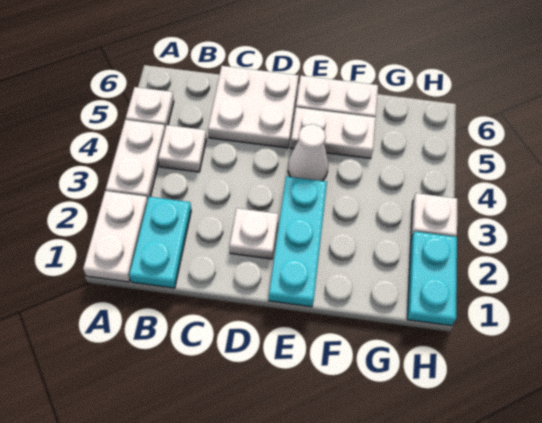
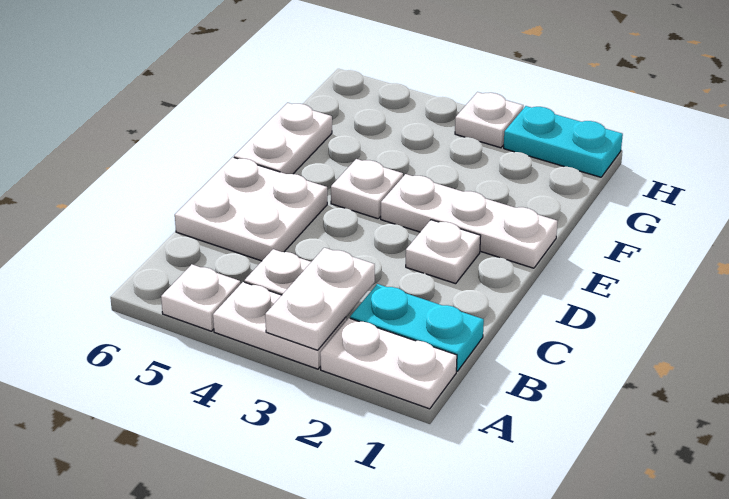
cyan 1x3 plate [269,176,327,307] -> white 1x3 plate [381,174,557,268]
white 1x1 cone [288,124,328,181] -> white 1x1 plate [331,159,403,219]
white 1x2 plate [291,107,376,159] -> white 1x2 plate moved to [265,248,375,350]

